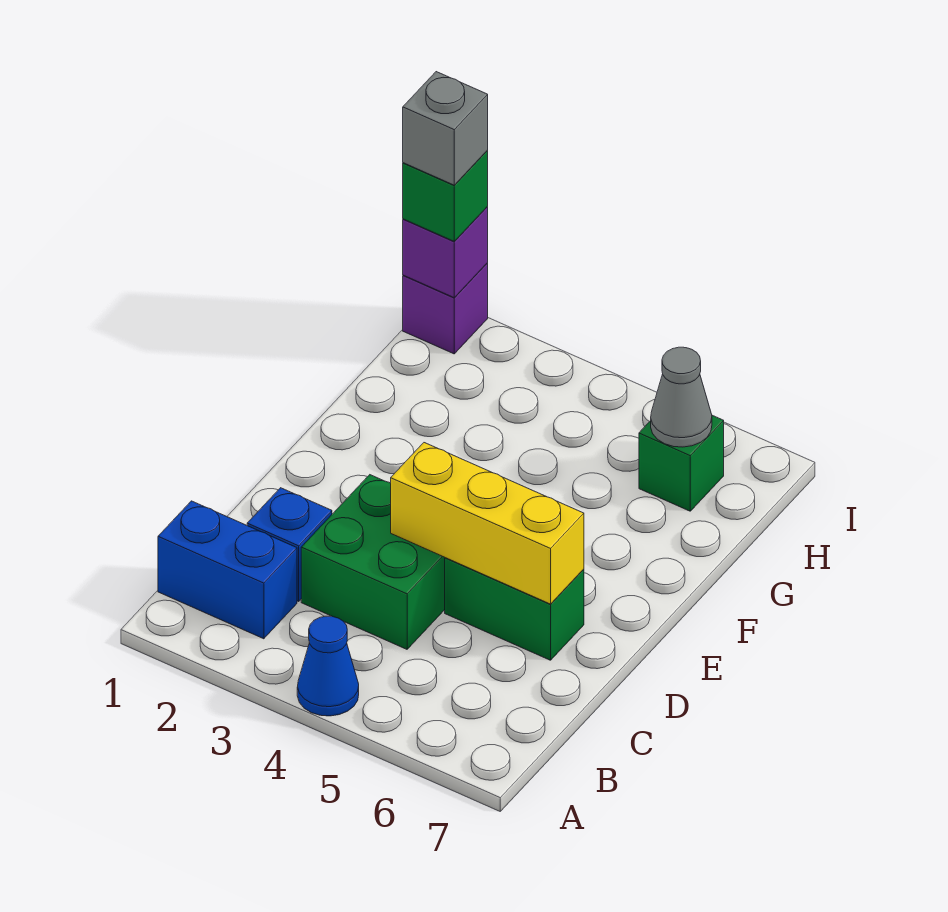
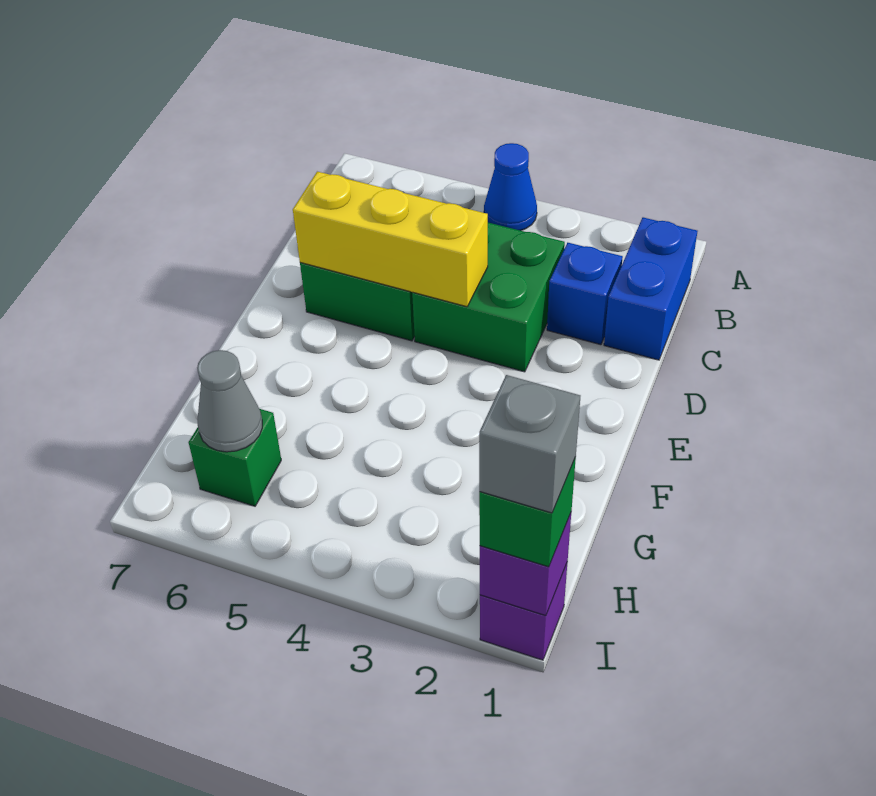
blue 1x2 brick [158,501,297,639] -> blue 1x2 brick turned to [604,217,697,360]

